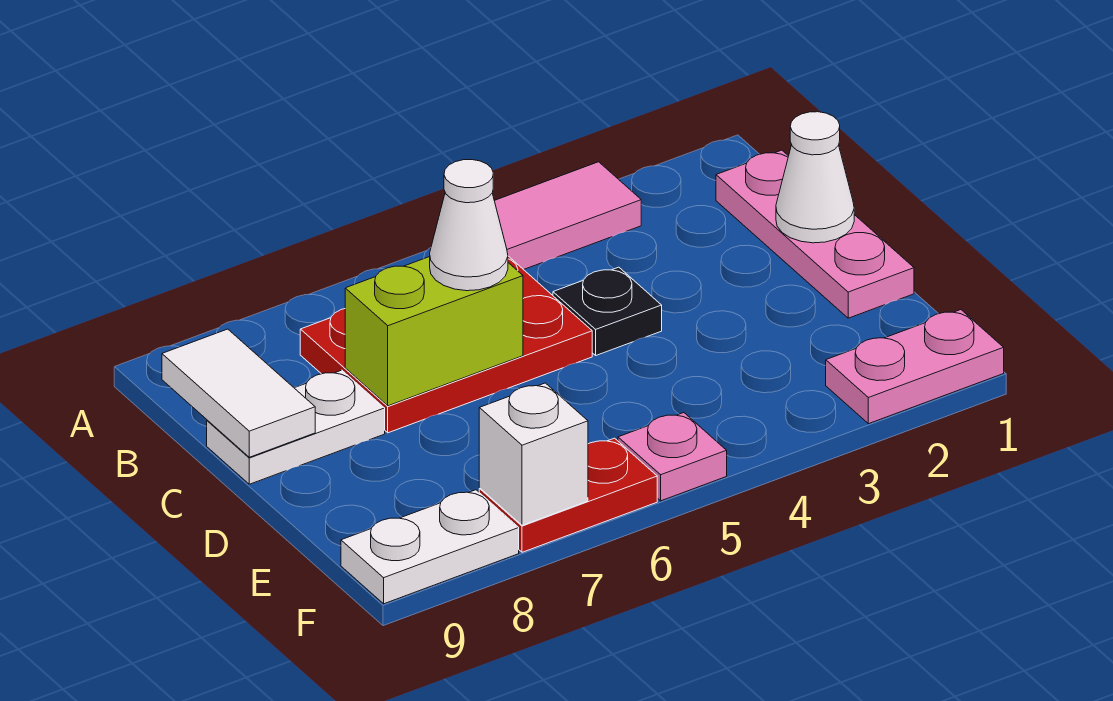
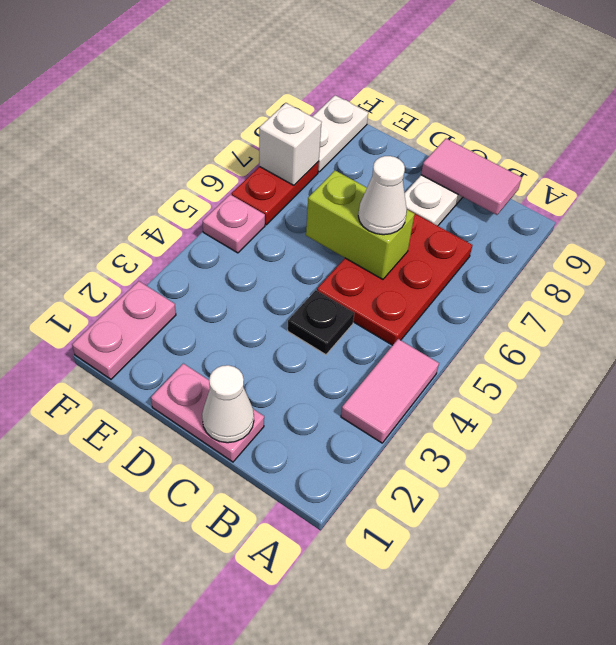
pink 1x3 plate [716,150,914,318] -> pink 1x2 plate [151,363,264,462]
white 1x2 tile [162,329,315,457] -> pink 1x2 tile [421,139,522,215]
lime 1x2 brick [345,257,523,406] -> lime 1x2 brick turned to [306,171,415,279]

